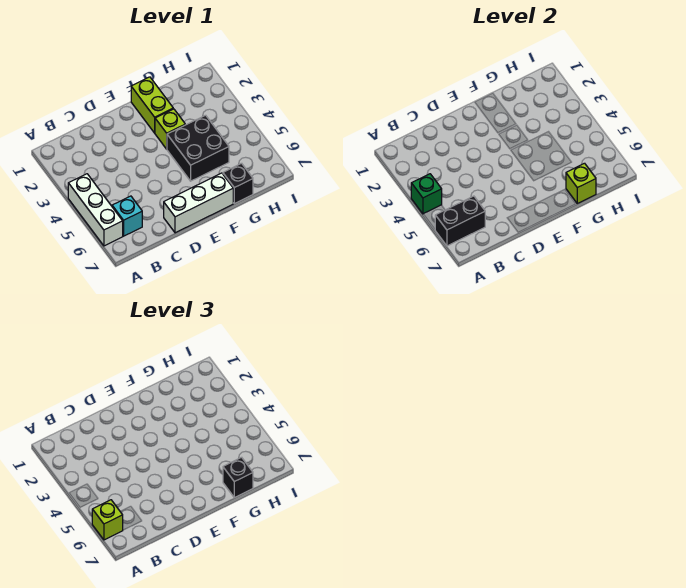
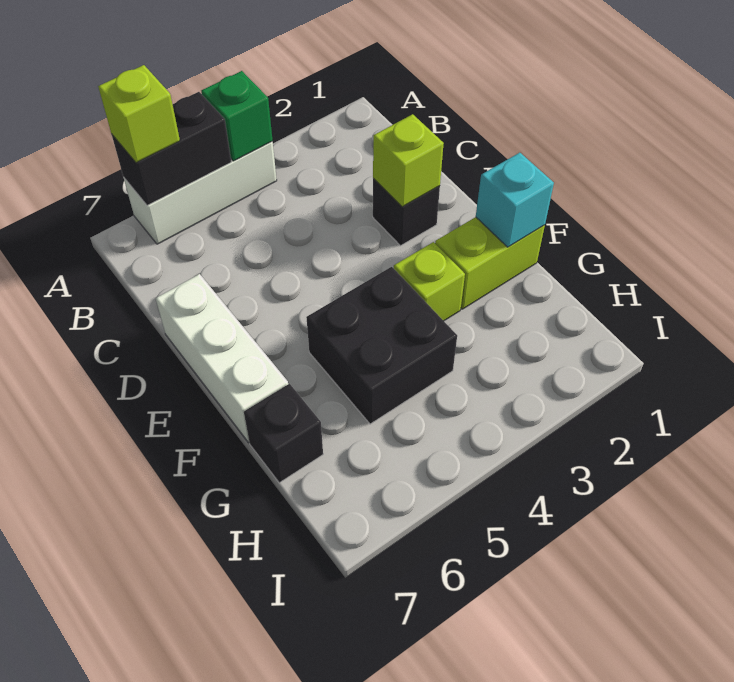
black 1x2 brick [435,196,485,246] -> black 1x2 brick turned to [112,92,231,205]
cyan 1x1 brick [112,196,142,236] -> cyan 1x1 brick moved to [476,153,554,247]
lime 1x1 brick [566,163,596,203] -> lime 1x1 brick moved to [373,114,444,207]
black 1x1 brick [223,457,253,497] -> black 1x1 brick moved to [373,178,440,246]

